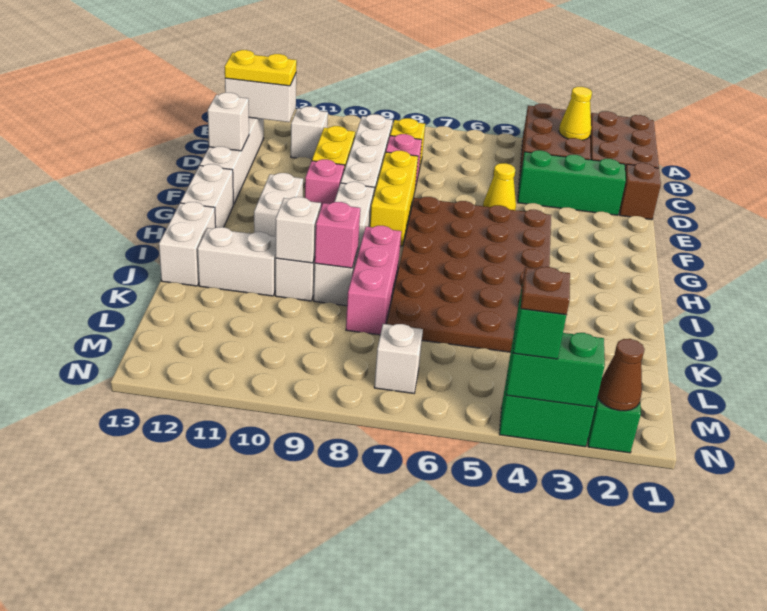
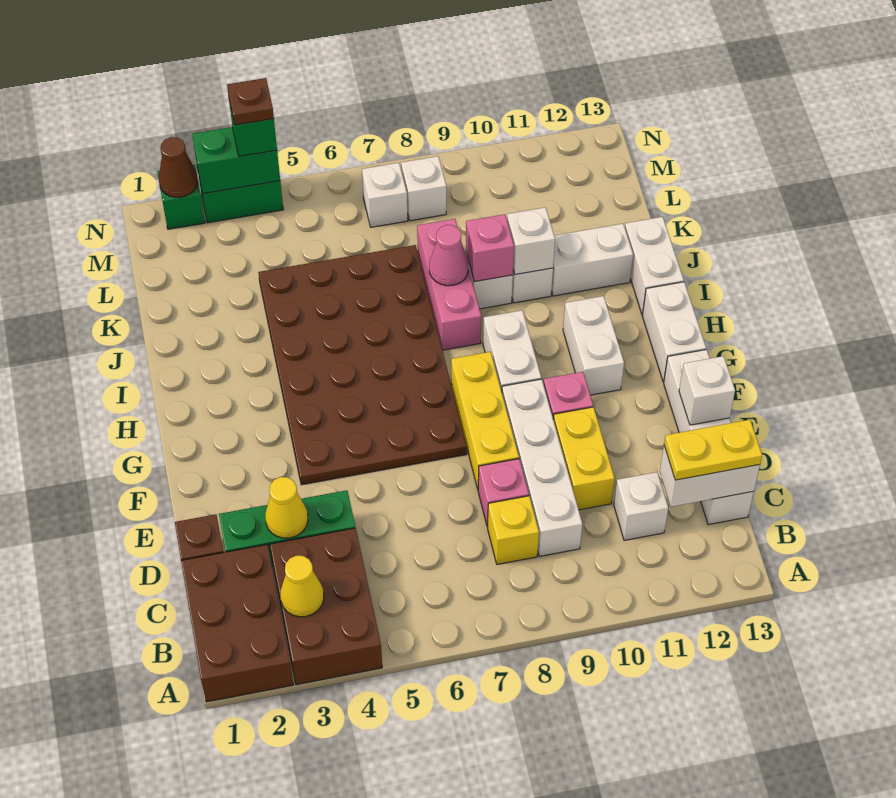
yellow 1x1 cone [483,163,516,210] -> yellow 1x1 cone moved to [265,477,308,538]
none -> pink 1x1 cone [429,225,468,286]
none -> white 1x1 brick [401,156,446,221]

